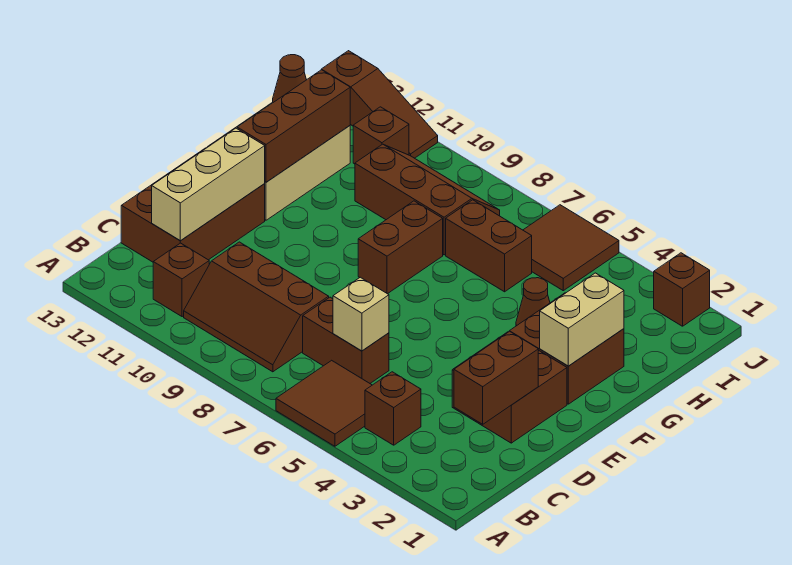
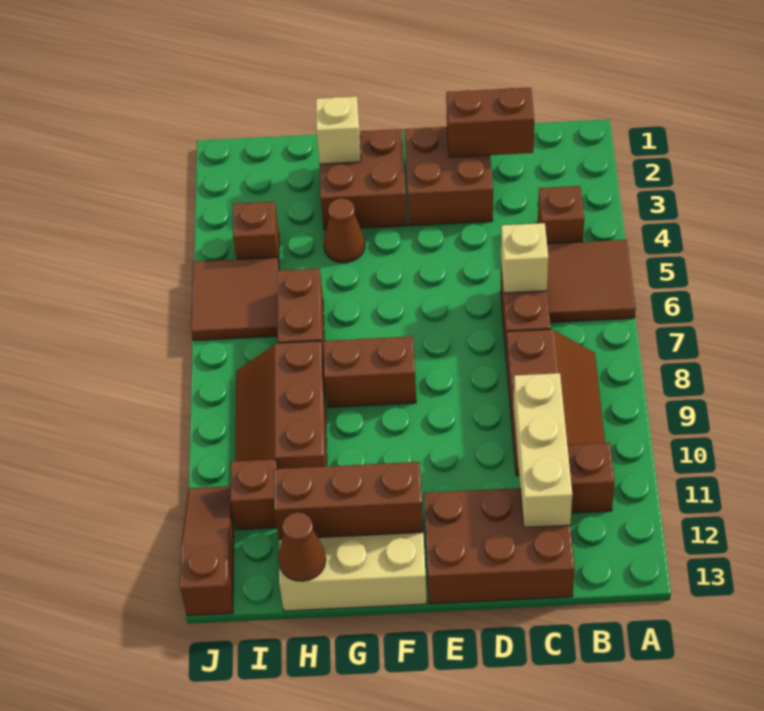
tan 1x3 brick [152,128,265,241] -> tan 1x3 brick turned to [514,373,572,527]
tan 1x2 brick [540,273,624,366] -> tan 1x1 brick [316,97,361,164]
brown 1x1 brick [654,253,710,326] -> brown 1x1 brick moved to [233,202,279,262]

